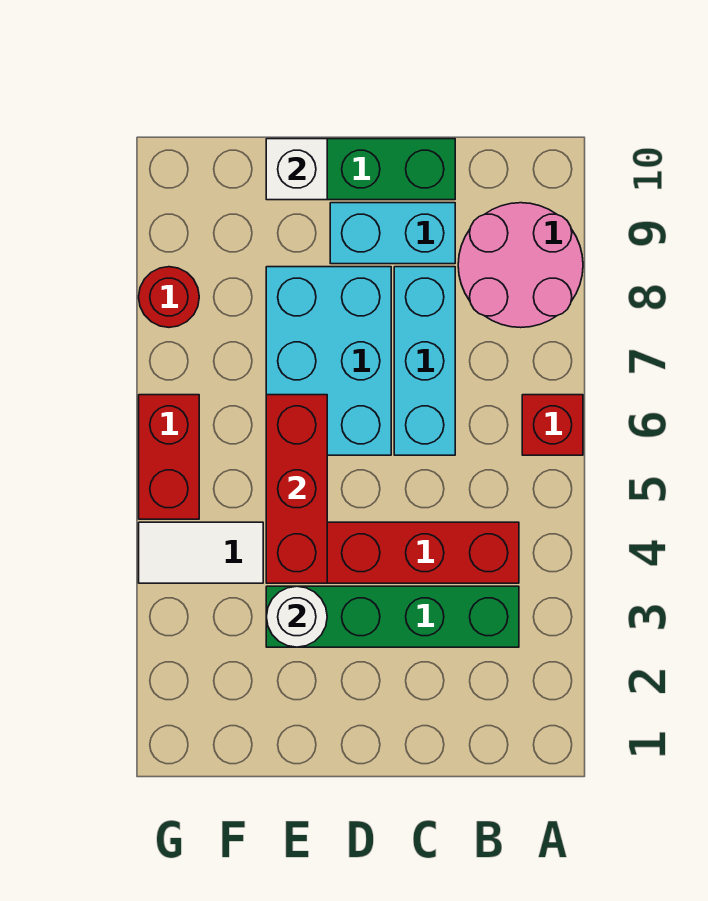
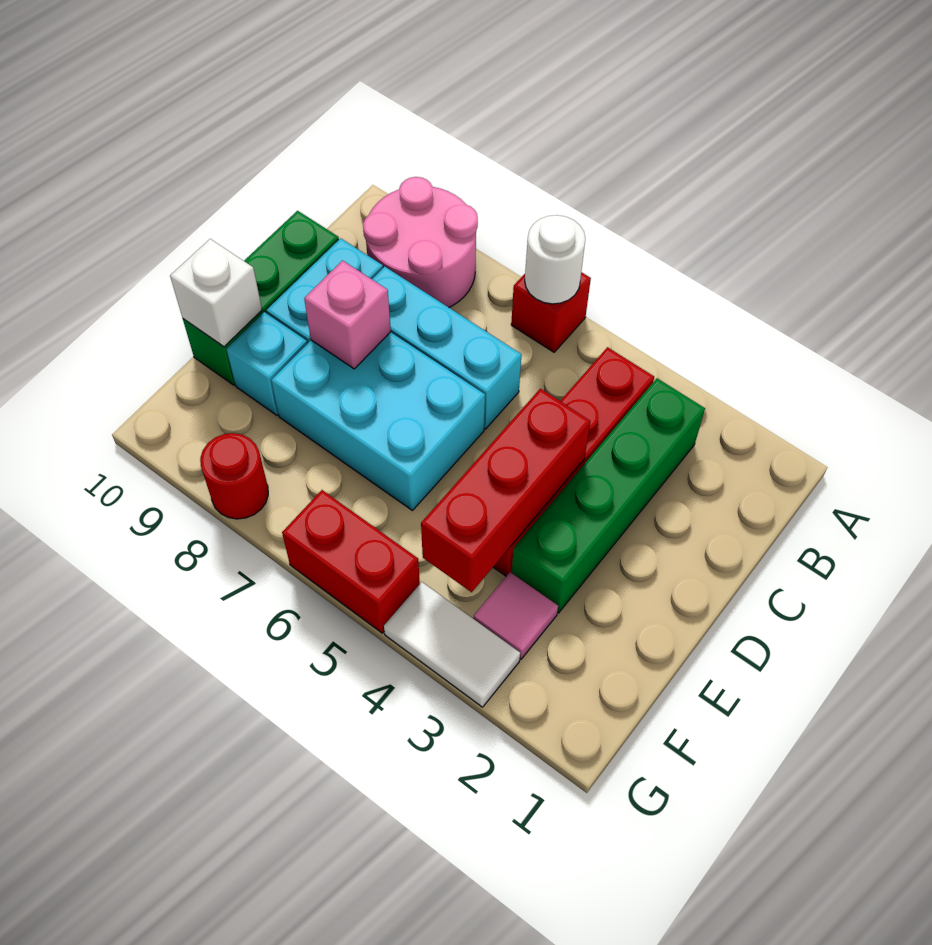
none -> pink 1x1 brick [304,261,391,369]
white 1x1 round brick [266,586,327,647] -> white 1x1 round brick moved to [525,215,586,304]
red 1x3 brick [266,395,327,583] -> red 1x3 brick turned to [421,389,590,592]
none -> cyan 1x1 brick [227,312,307,415]
none -> pink 1x1 tile [473,572,558,659]
white 1x2 tile [139,522,263,583] -> white 1x2 tile turned to [384,582,520,707]

